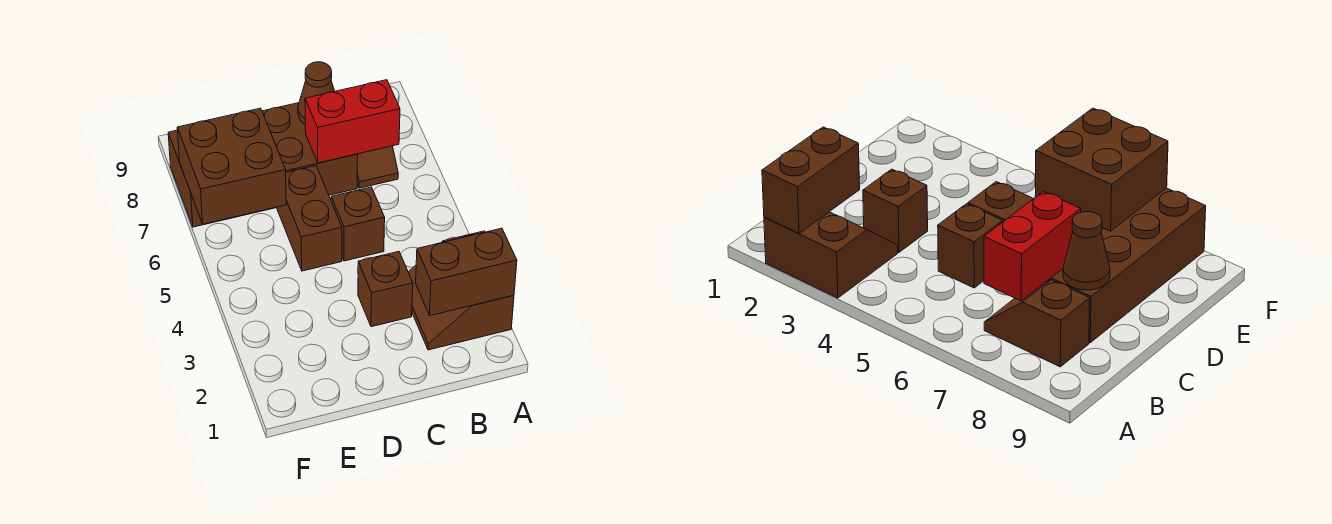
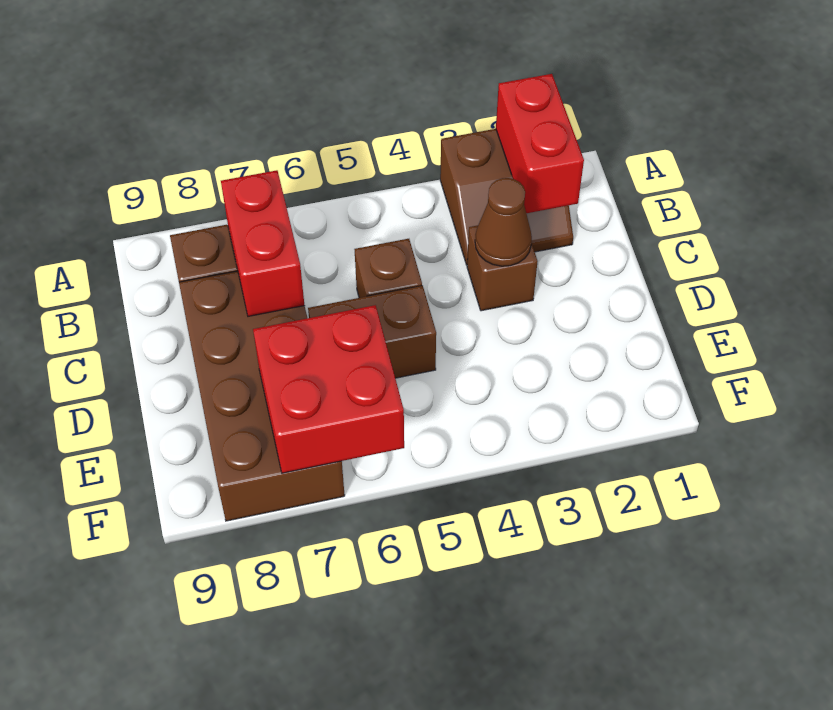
brown 1x2 brick [416,228,517,316] -> red 1x2 brick [496,74,584,213]
brown 1x1 cone [298,62,335,124] -> brown 1x1 cone moved to [475,178,532,266]
brown 2x2 brick [177,108,286,224] -> red 2x2 brick [253,305,404,473]

